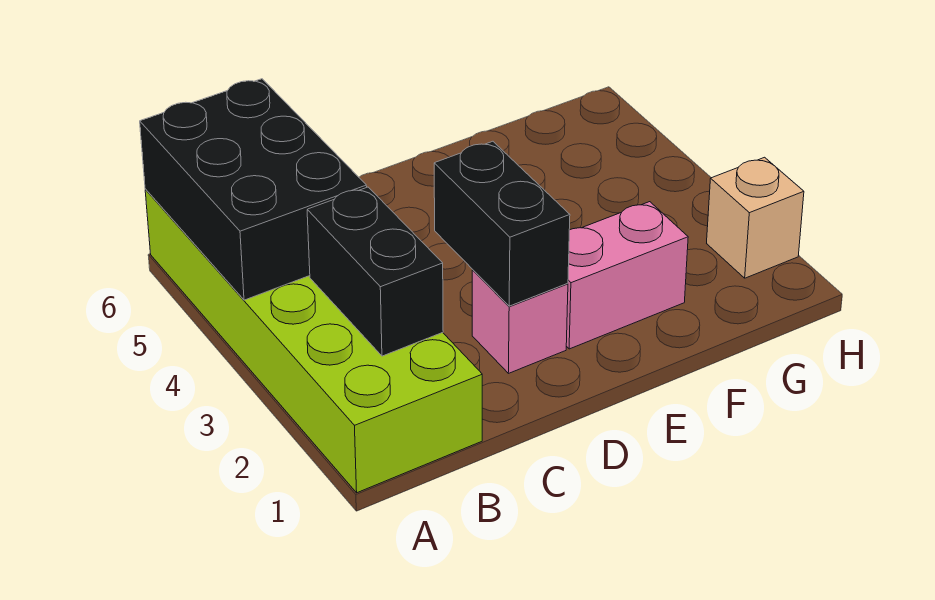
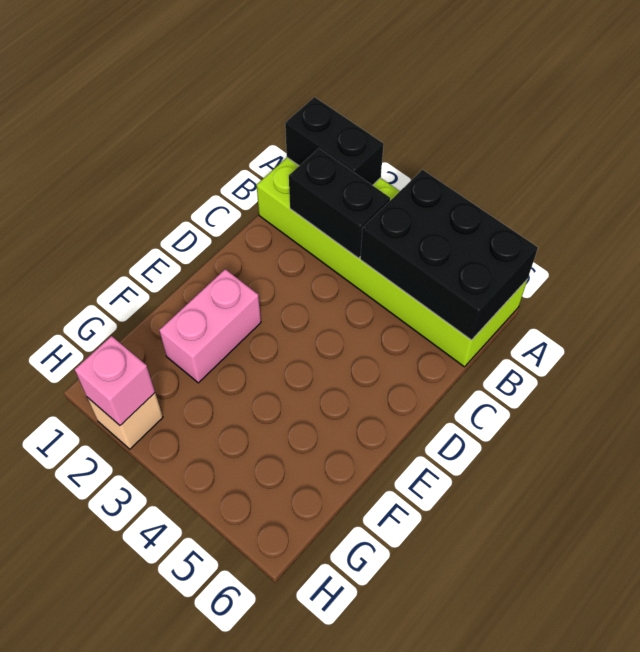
pink 1x1 brick [472,270,568,373] -> pink 1x1 brick moved to [75,336,155,425]
black 1x2 brick [434,141,570,306] -> black 1x2 brick moved to [285,97,384,185]

